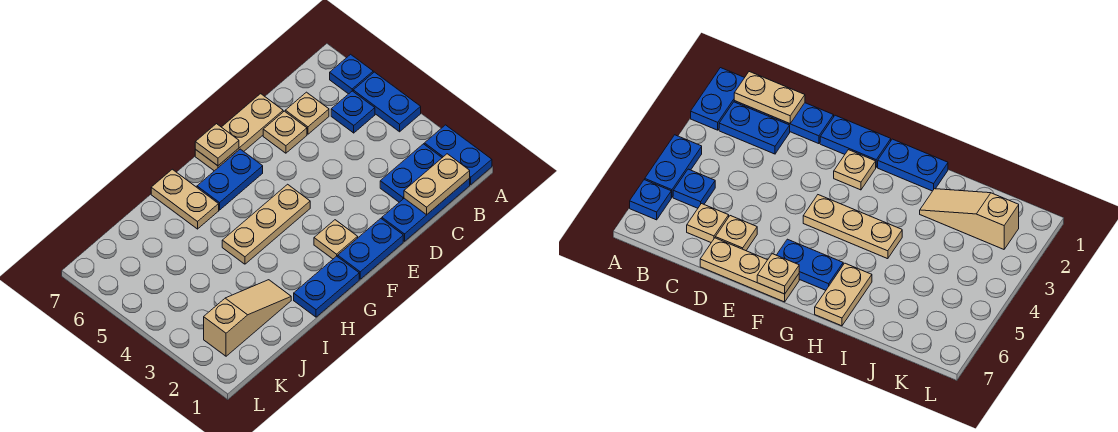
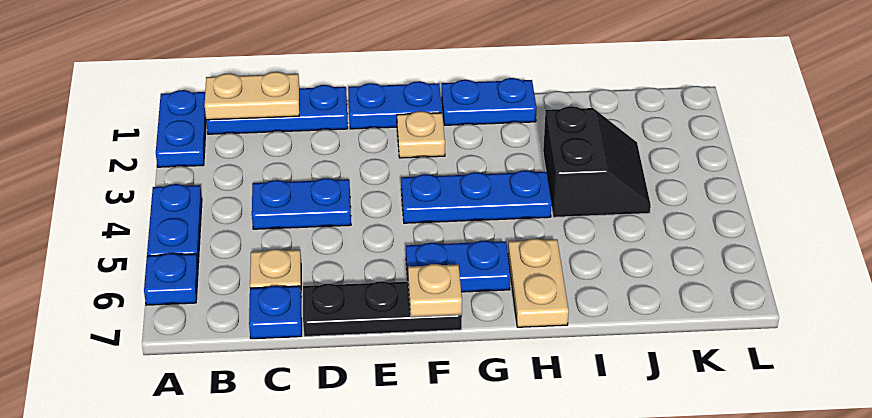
blue 1x2 plate [380,144,442,202] -> blue 1x2 plate moved to [252,178,351,229]
blue 1x1 plate [331,91,375,133] -> blue 1x1 plate moved to [249,286,302,339]
tan 1x1 plate [263,111,307,153] -> none
tan 1x3 plate [195,94,283,171] -> black 1x3 plate [303,281,462,337]
tan 1x3 plate [222,184,310,264] -> blue 1x3 plate [401,170,552,223]
tan 1x3 slope [204,280,291,356] -> none
none -> black 2x2 slope [543,106,651,217]

